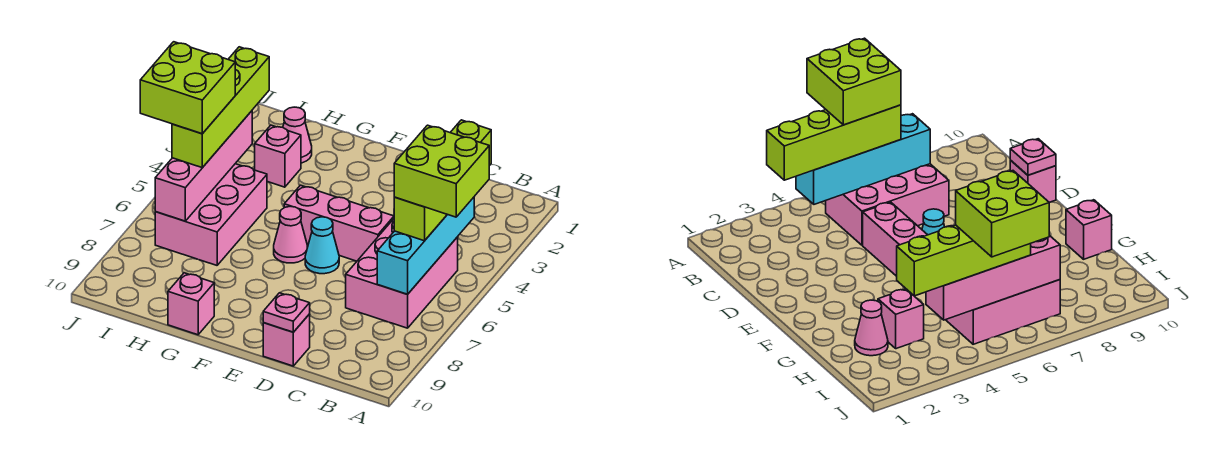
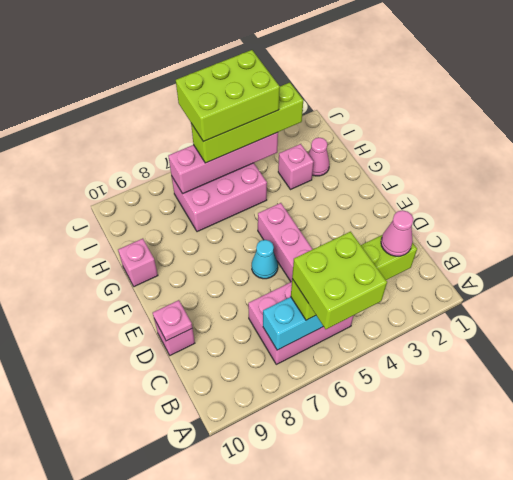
pink 1x1 cone [274,206,307,263] -> pink 1x1 cone moved to [381,210,413,256]
lime 2x2 brick [140,42,235,134] -> lime 2x3 brick [176,50,280,142]

